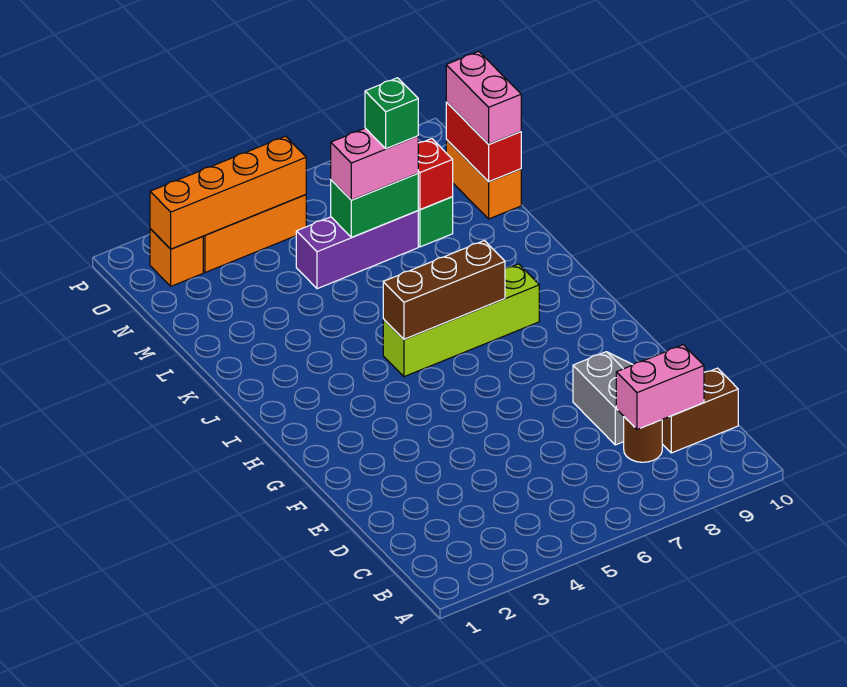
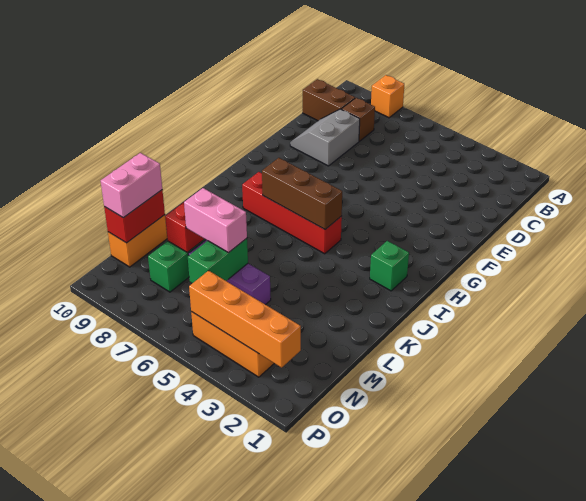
brown 1x1 round brick [624,417,662,462] -> brown 1x1 brick [342,98,375,141]
pink 1x2 brick [616,345,704,430] -> none
lime 1x4 brick [383,264,539,377] -> red 1x4 brick [242,172,342,254]
green 1x2 brick [331,173,418,237] -> green 1x2 brick turned to [188,238,248,283]
green 1x1 brick [365,78,418,149] -> green 1x1 brick moved to [370,241,409,291]
orange 1x1 brick [150,229,203,286] -> orange 1x1 brick moved to [371,75,404,118]

